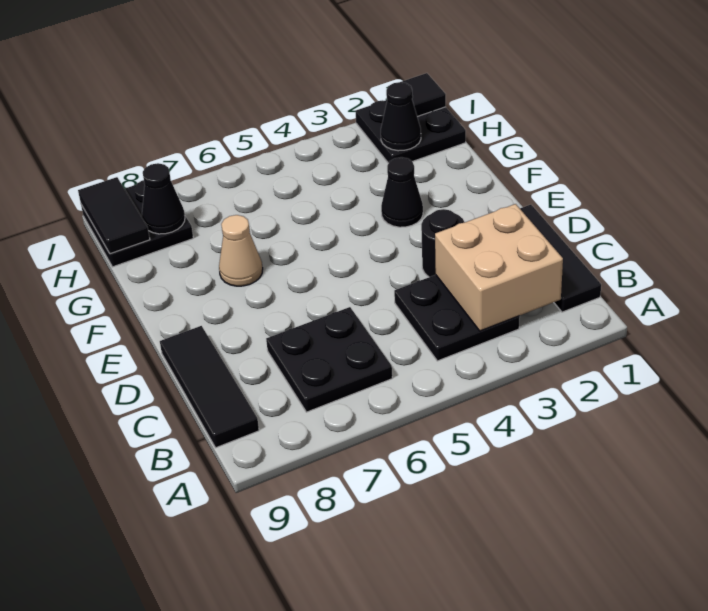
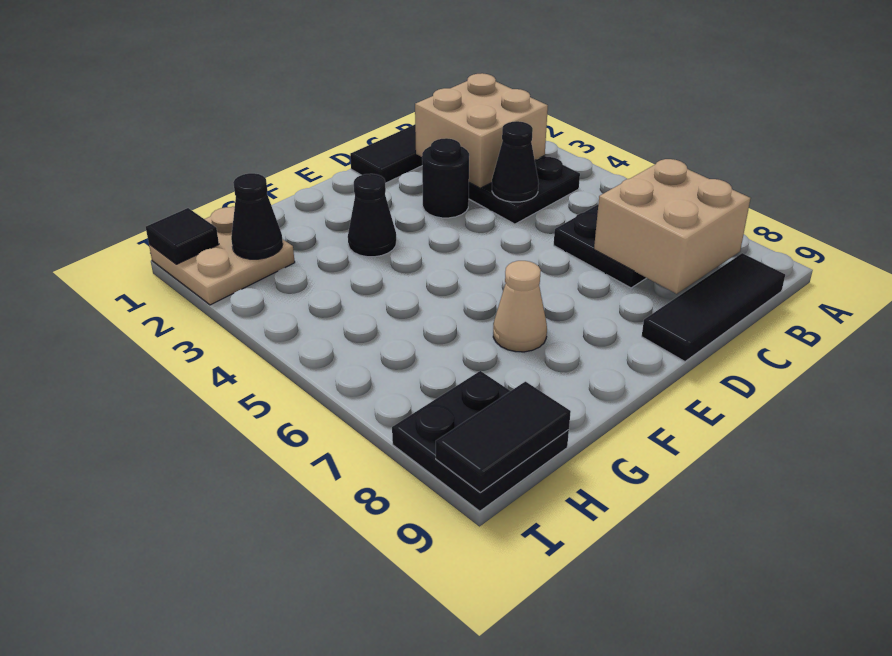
none -> tan 2x2 brick [594,159,751,294]
black 2x2 plate [355,100,466,163] -> tan 2x2 plate [149,207,295,305]
black 1x1 cone [142,163,185,234] -> black 1x1 cone moved to [492,121,539,202]

